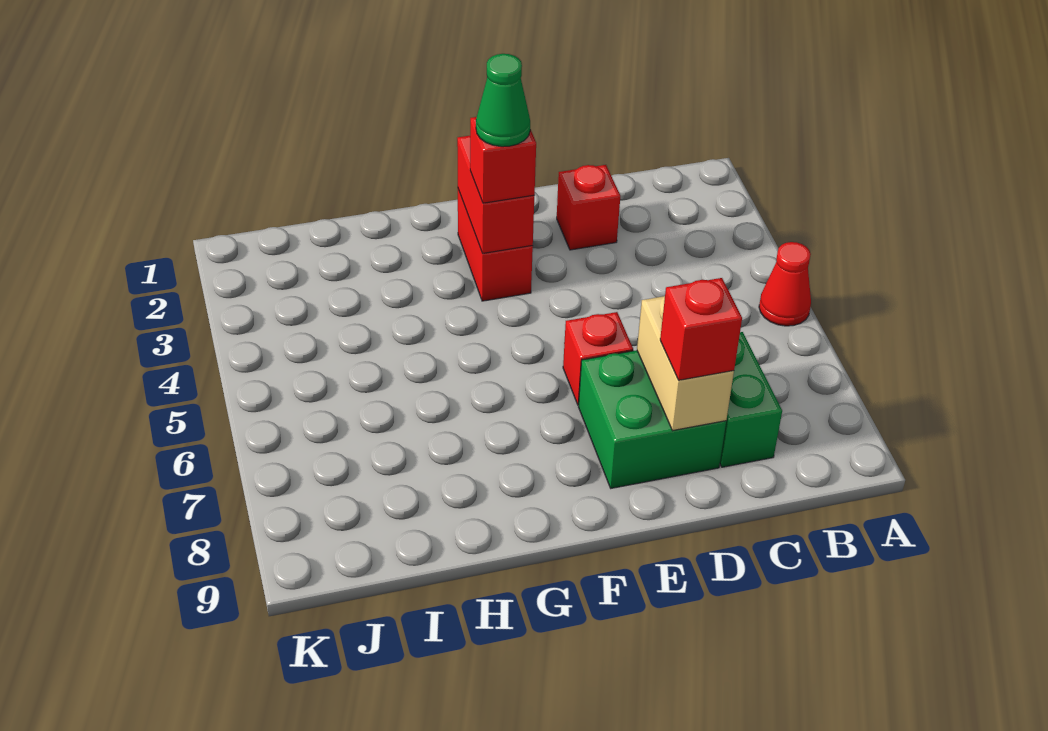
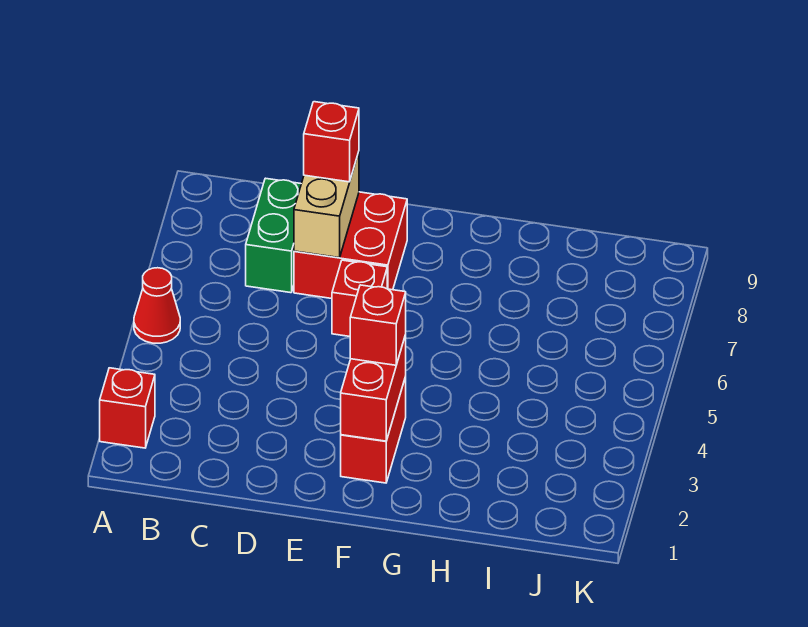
red 1x1 brick [557,165,620,250] -> red 1x1 brick moved to [100,368,155,448]
green 2x2 brick [579,350,726,488] -> red 2x2 brick [294,192,407,299]
green 1x1 cone [476,54,530,147] -> none

